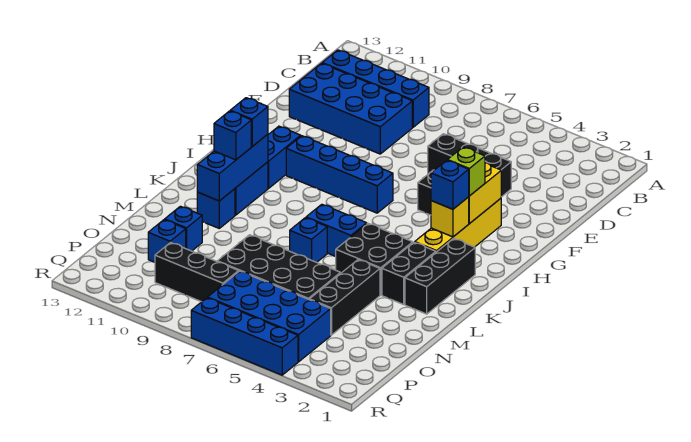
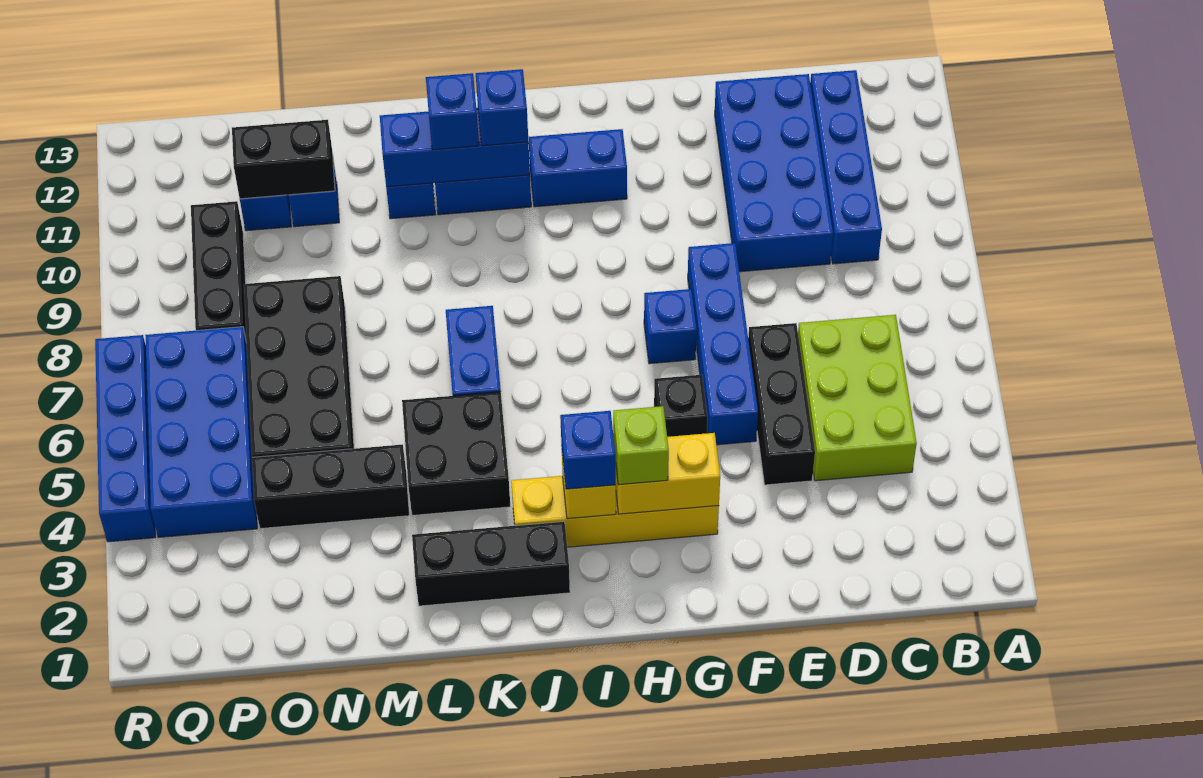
none -> lime 2x3 brick [798,315,917,481]
blue 1x4 brick [286,136,393,213] -> blue 1x4 brick moved to [688,243,758,445]
black 1x2 brick [382,242,436,305] -> black 1x2 brick moved to [232,120,335,199]
blue 1x1 brick [290,218,327,262] -> blue 1x1 brick moved to [644,289,697,364]

